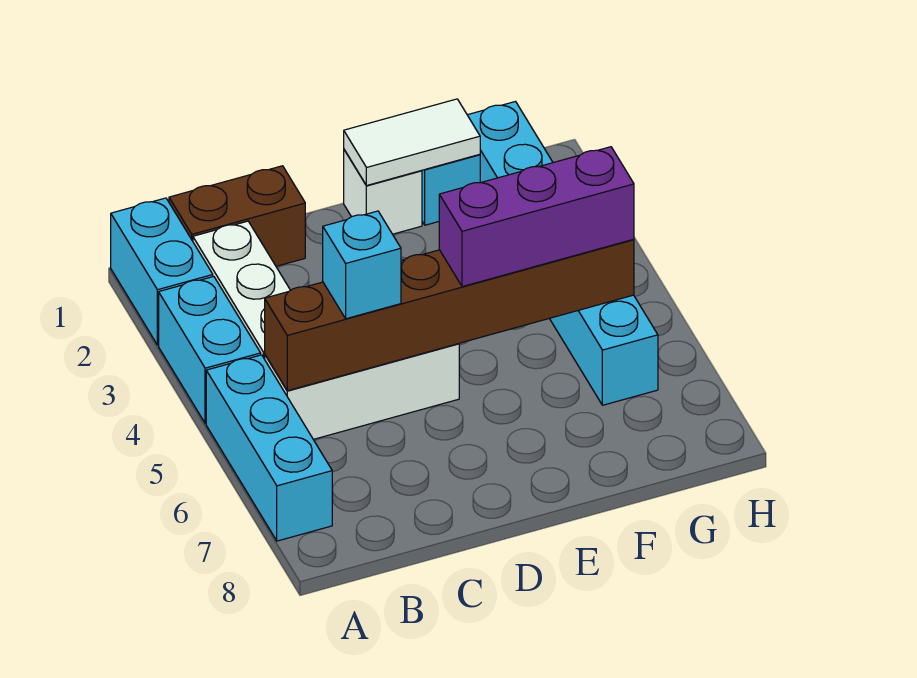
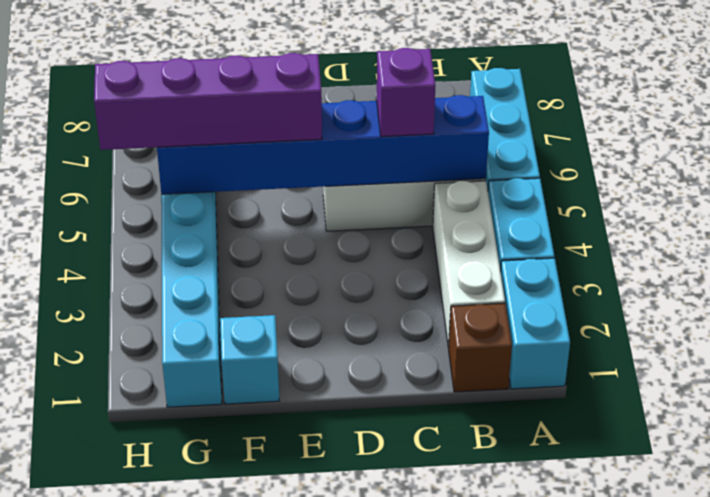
brown 1x2 brick [169,166,305,266] -> brown 1x1 brick [449,303,512,392]
brown 1x6 brick [265,239,634,391] -> blue 1x6 brick [157,95,489,194]
cyan 1x1 brick [323,211,401,319] -> purple 1x1 brick [377,48,435,137]
white 1x1 brick [344,150,422,234] -> none
white 1x2 tile [344,99,480,186] -> none
purple 1x3 brick [439,147,634,287] -> purple 1x4 brick [94,53,322,150]

